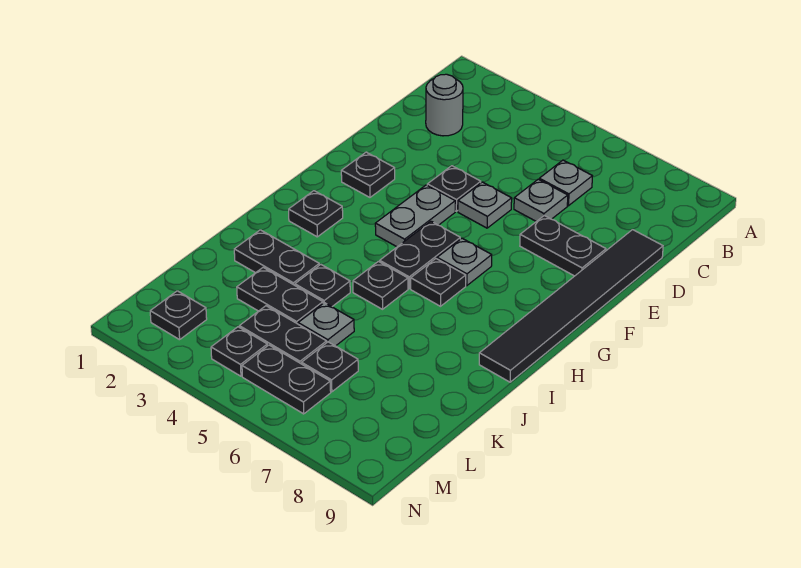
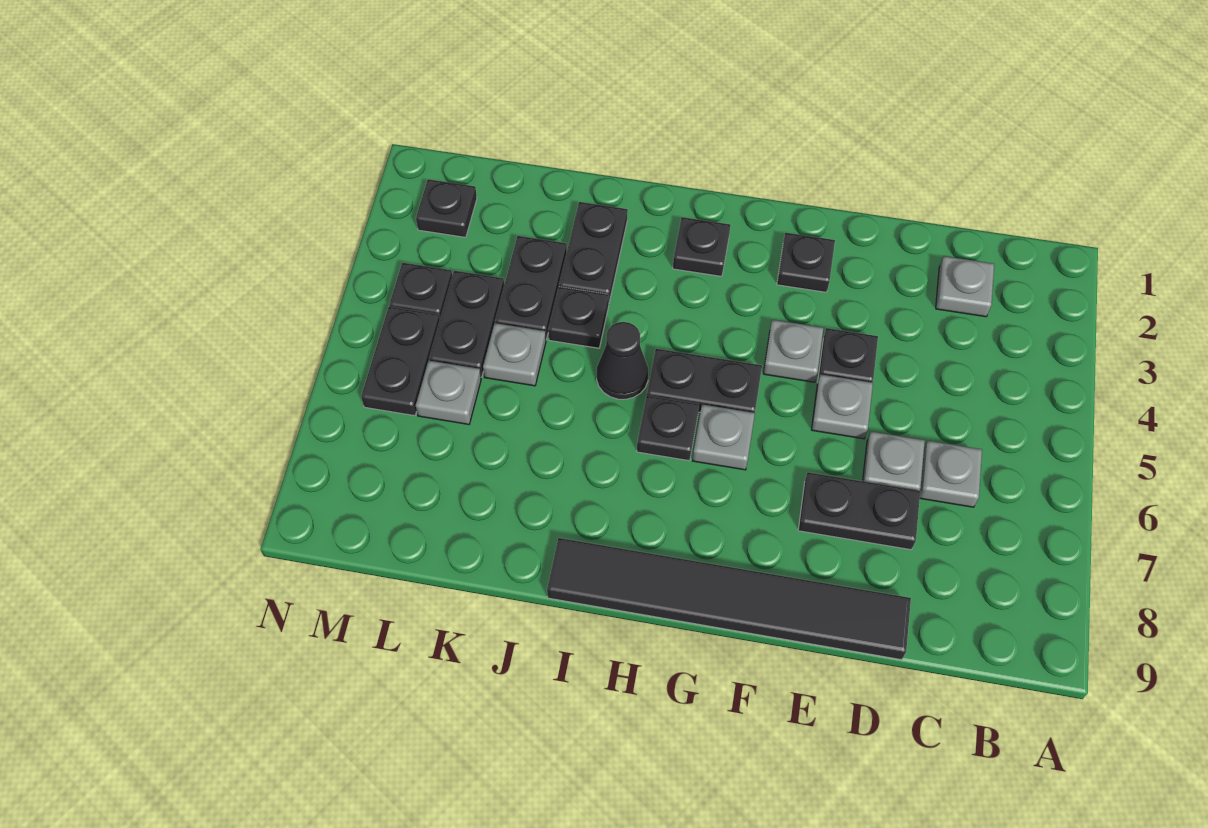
grey 1x1 round brick [426,74,463,136] -> grey 1x1 plate [936,256,994,317]
black 1x2 plate [520,216,606,276] -> black 1x2 plate turned to [798,472,920,550]
grey 1x2 plate [375,185,455,247] -> grey 1x1 plate [763,320,823,382]
black 1x1 plate [353,261,408,309] -> black 1x1 cone [597,322,648,399]
black 1x1 plate [302,342,358,392] -> grey 1x1 plate [416,361,481,424]

